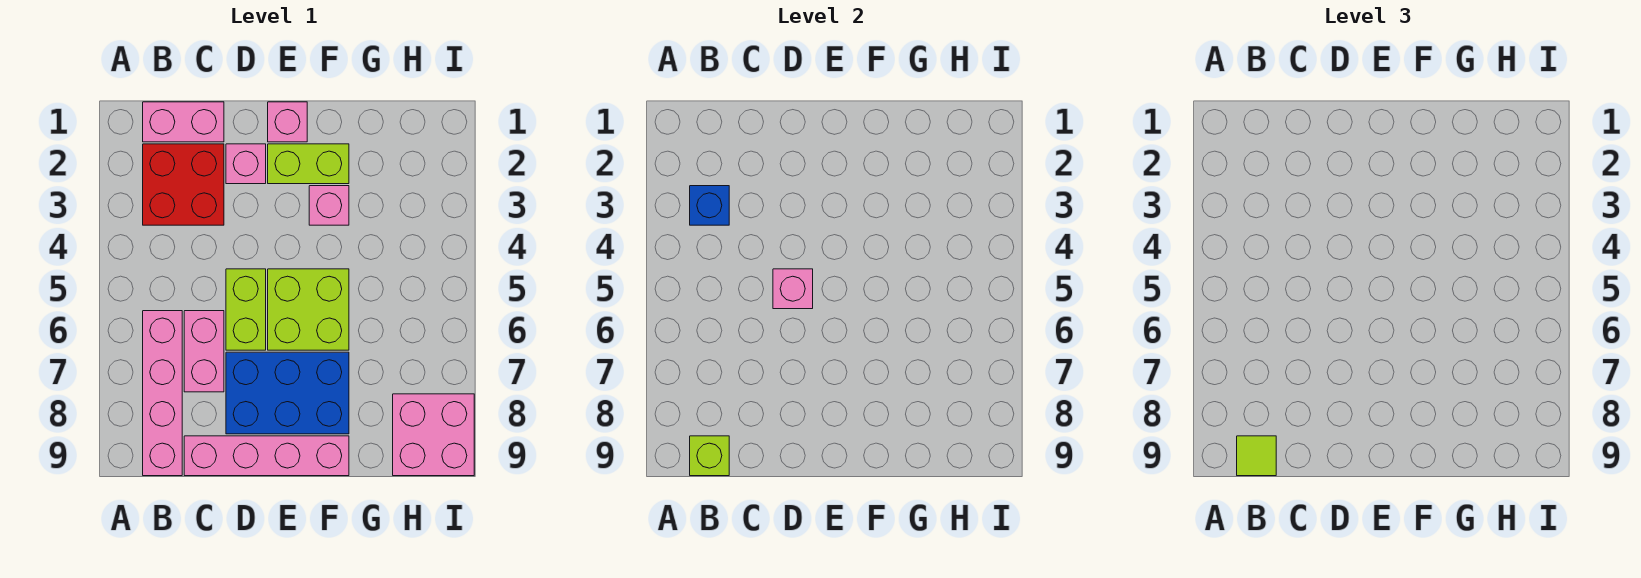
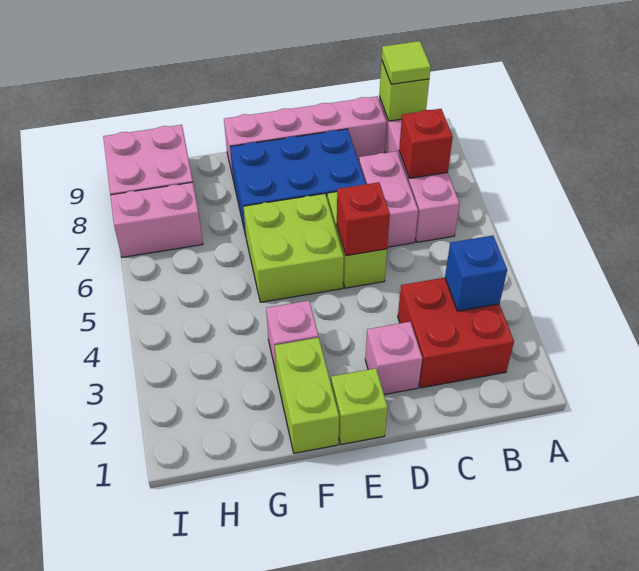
pink 1x2 brick [143,102,224,142] -> pink 1x2 brick moved to [110,182,203,257]
none -> red 1x1 brick [399,109,453,178]
pink 1x1 brick [773,269,813,309] -> red 1x1 brick [337,182,390,256]
pink 1x1 brick [268,102,307,142] -> lime 1x1 brick [331,368,388,444]
lime 1x2 brick [268,144,349,184] -> lime 1x2 brick turned to [275,338,339,453]

